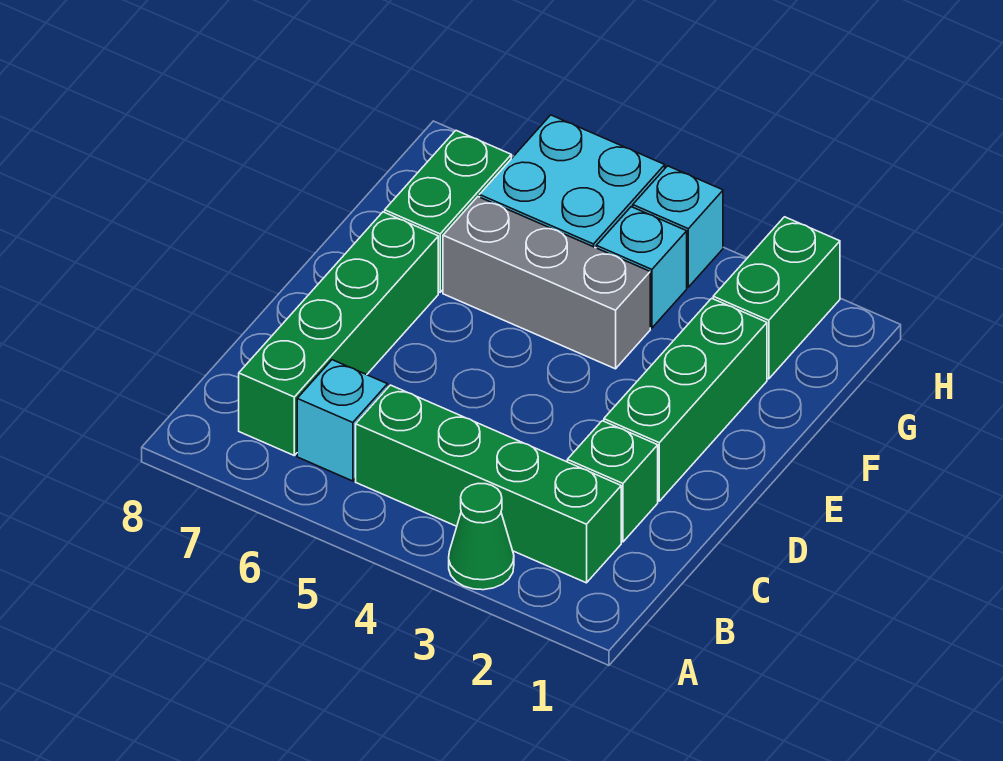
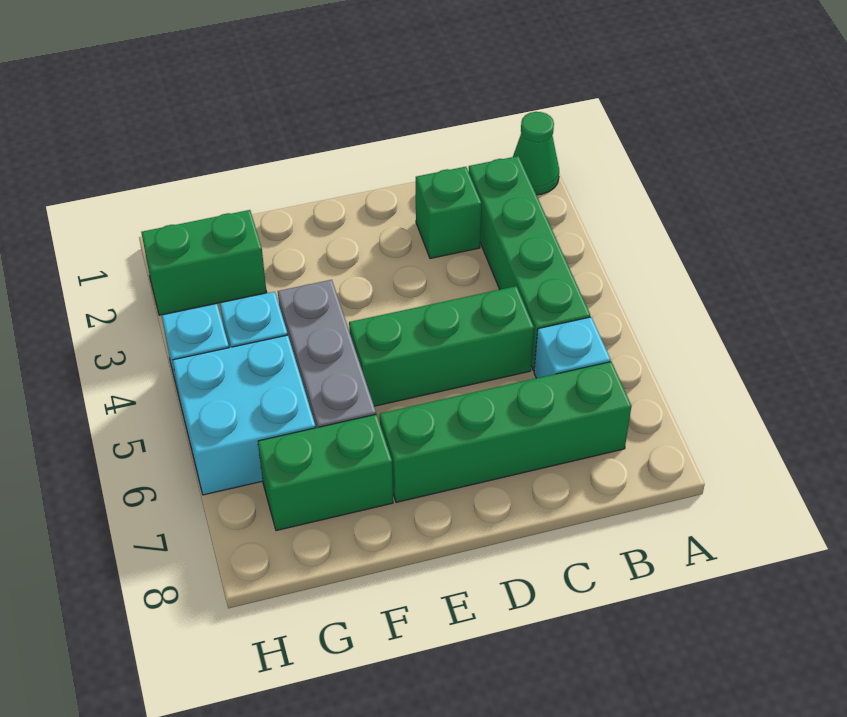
green 1x1 cone [449,483,514,590] -> green 1x1 cone moved to [513,112,559,195]
green 1x3 brick [604,298,767,501] -> green 1x3 brick moved to [349,286,534,406]

